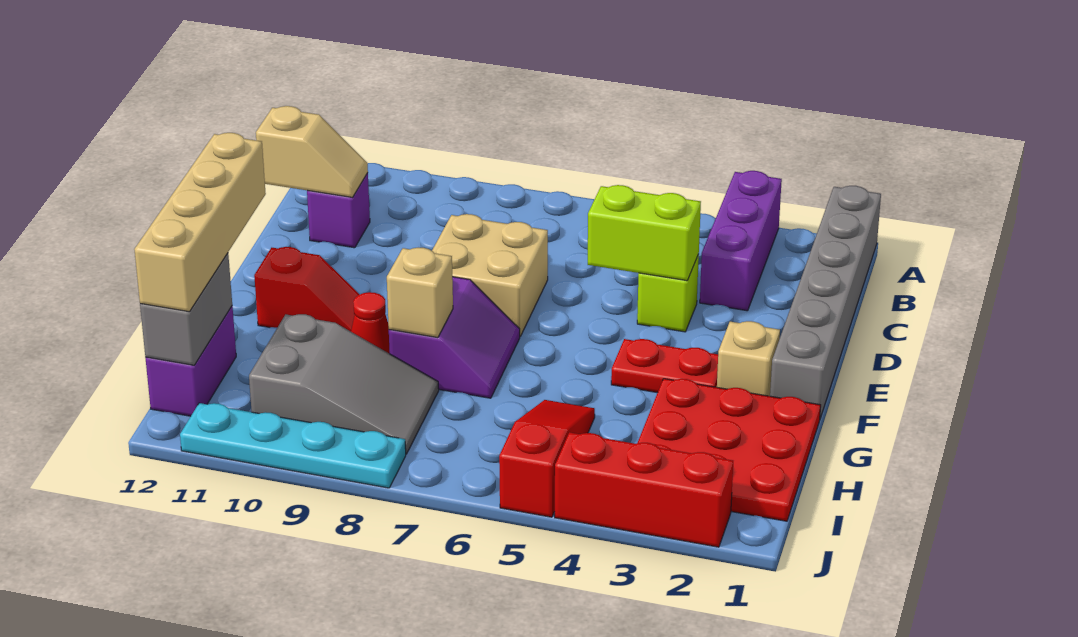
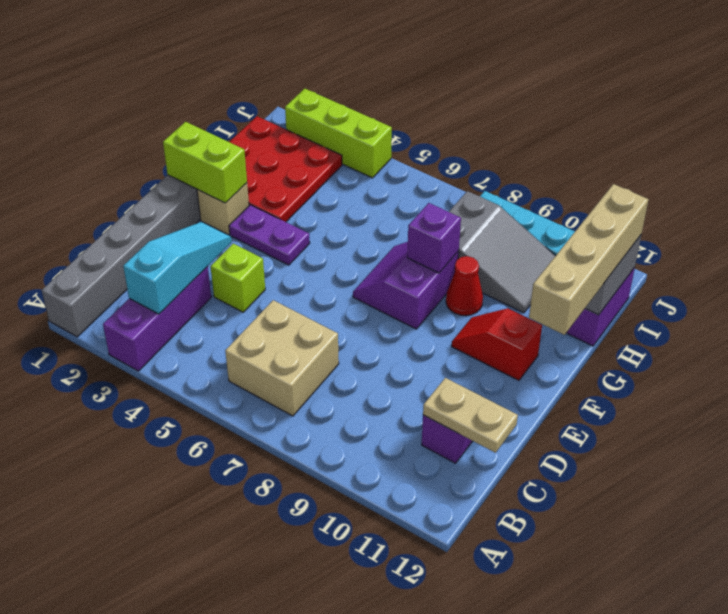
none -> cyan 1x3 slope [123,222,232,314]
tan 1x2 slope [256,106,368,197] -> tan 1x2 plate [423,378,518,453]
lime 1x2 brick [588,185,701,281] -> lime 1x2 brick moved to [163,122,247,203]
tan 2x2 brick [432,214,548,336] -> tan 2x2 brick moved to [225,300,339,416]
red 1x2 plate [611,339,718,393] -> purple 1x2 plate [229,205,310,265]
tan 1x1 brick [387,248,453,338] -> purple 1x1 brick [407,203,461,273]
red 1x3 slope [499,400,595,517] -> none
grey 2x3 slope [249,314,439,454] -> grey 2x3 slope turned to [449,191,555,313]
red 1x3 brick [555,432,733,547] -> lime 1x3 brick [285,89,392,178]

